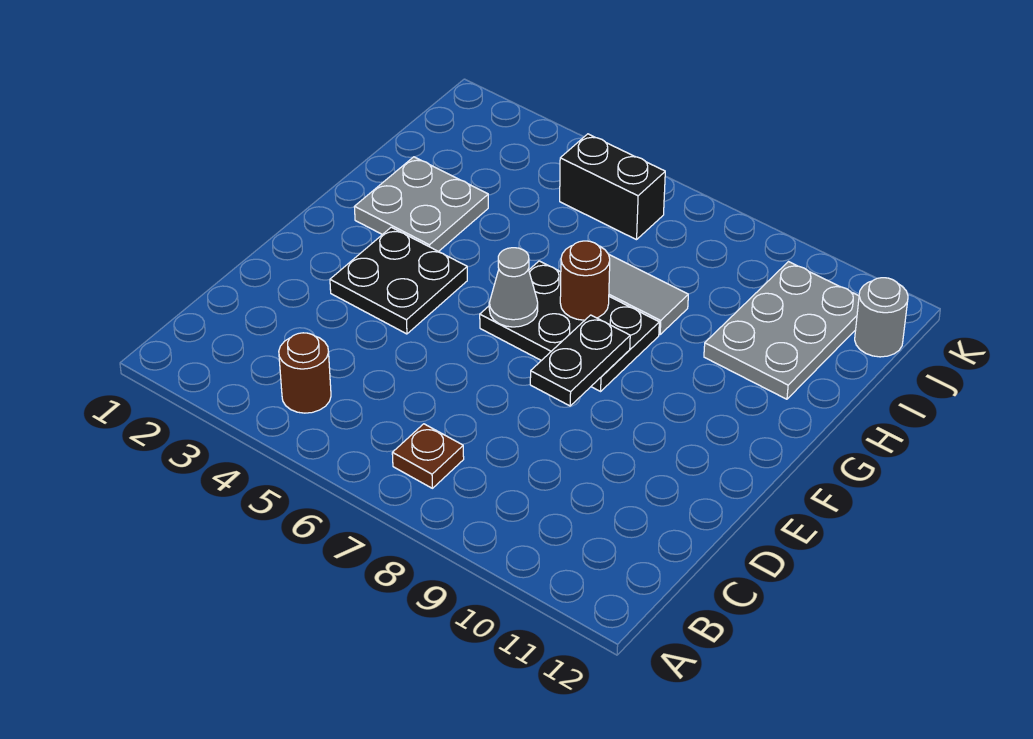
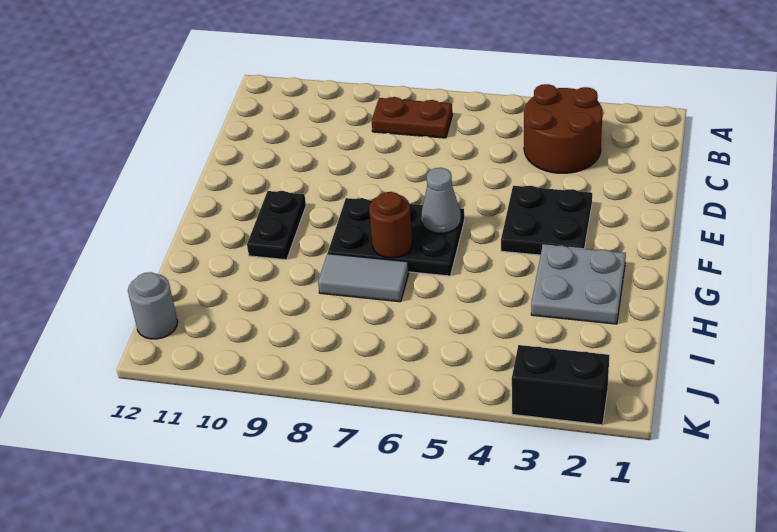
brown 1x1 round brick [279,333,331,413] -> brown 2x2 round brick [524,84,602,173]
brown 1x1 plate [392,424,464,488] -> brown 1x2 plate [372,97,452,138]
black 1x2 plate [530,315,630,406] -> black 1x2 plate moved to [247,191,306,260]
grey 2x3 plate [704,262,859,399] -> none
black 1x2 brick [560,134,665,240] -> black 1x2 brick moved to [512,345,609,425]

